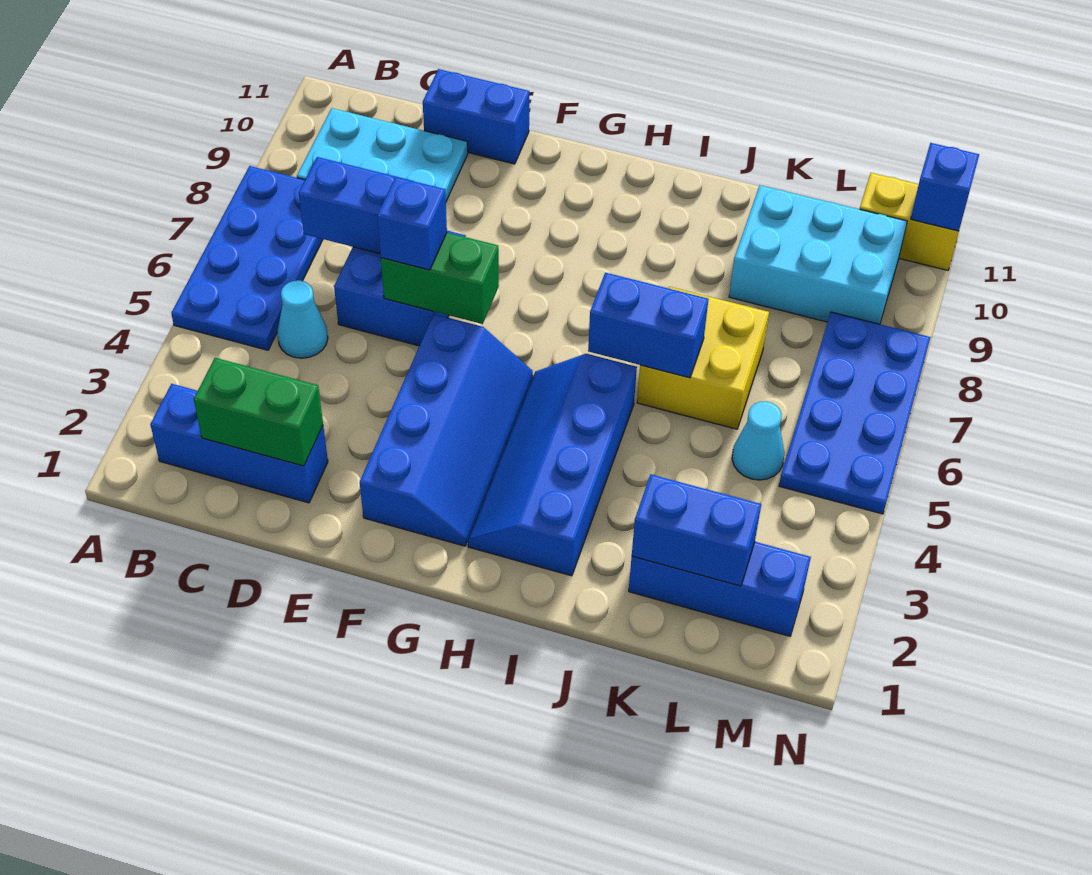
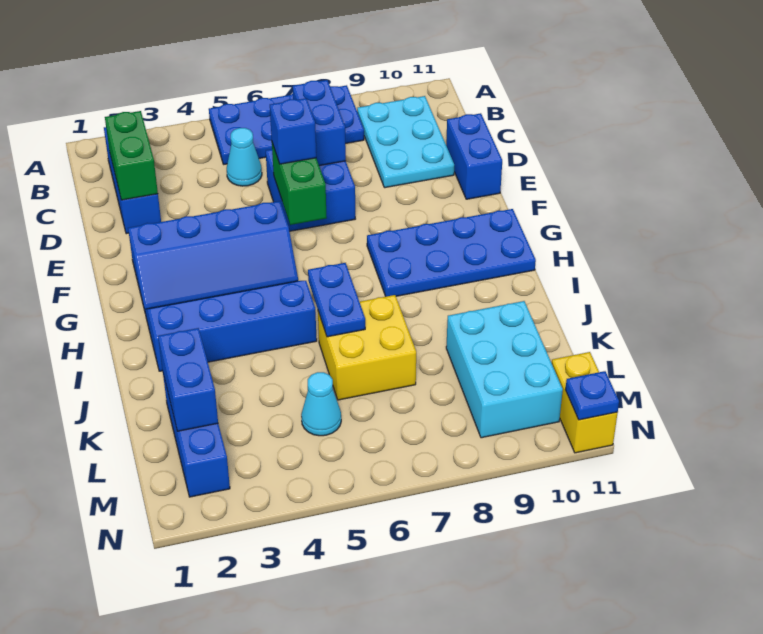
blue 1x2 brick [588,273,708,378] -> blue 1x2 plate [308,263,365,337]
blue 2x4 plate [779,312,931,514] -> blue 2x4 plate moved to [367,209,536,296]
blue 1x1 brick [911,143,979,231] -> blue 1x1 plate [565,371,619,420]

